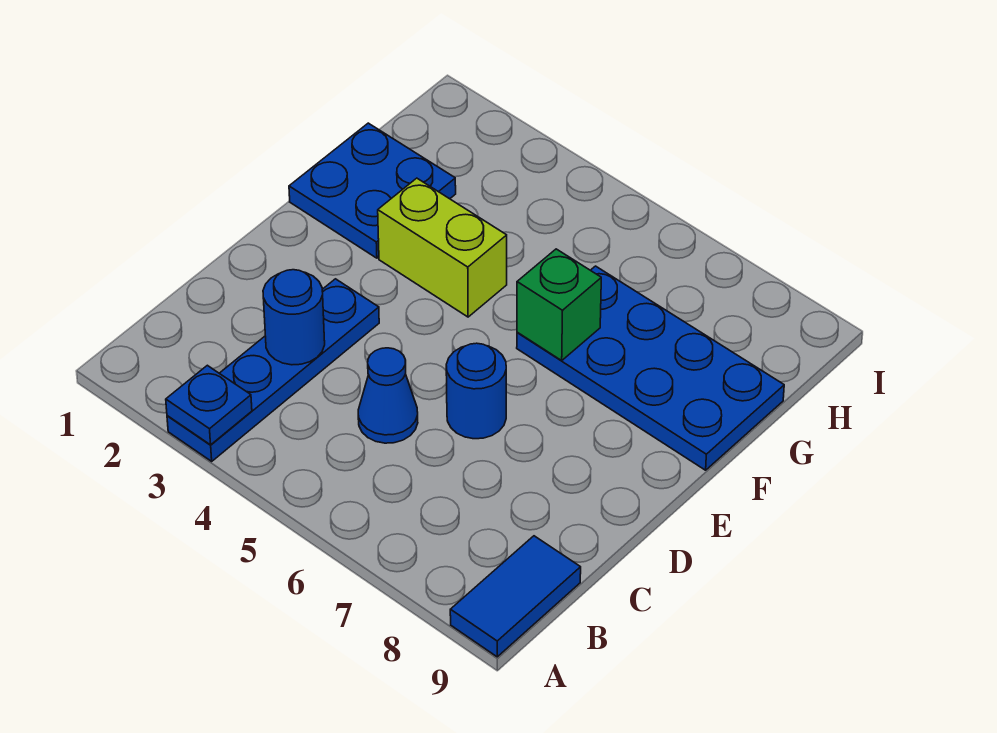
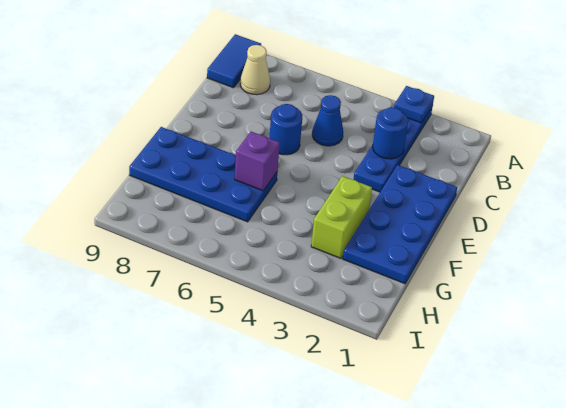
none -> tan 1x1 cone [240,45,270,95]
blue 2x2 plate [289,123,456,258] -> blue 2x4 plate [343,165,457,284]
lime 1x2 brick [378,178,507,317] -> lime 1x2 brick turned to [311,176,372,258]
green 1x1 brick [517,249,601,360] -> purple 1x1 brick [235,132,280,191]

